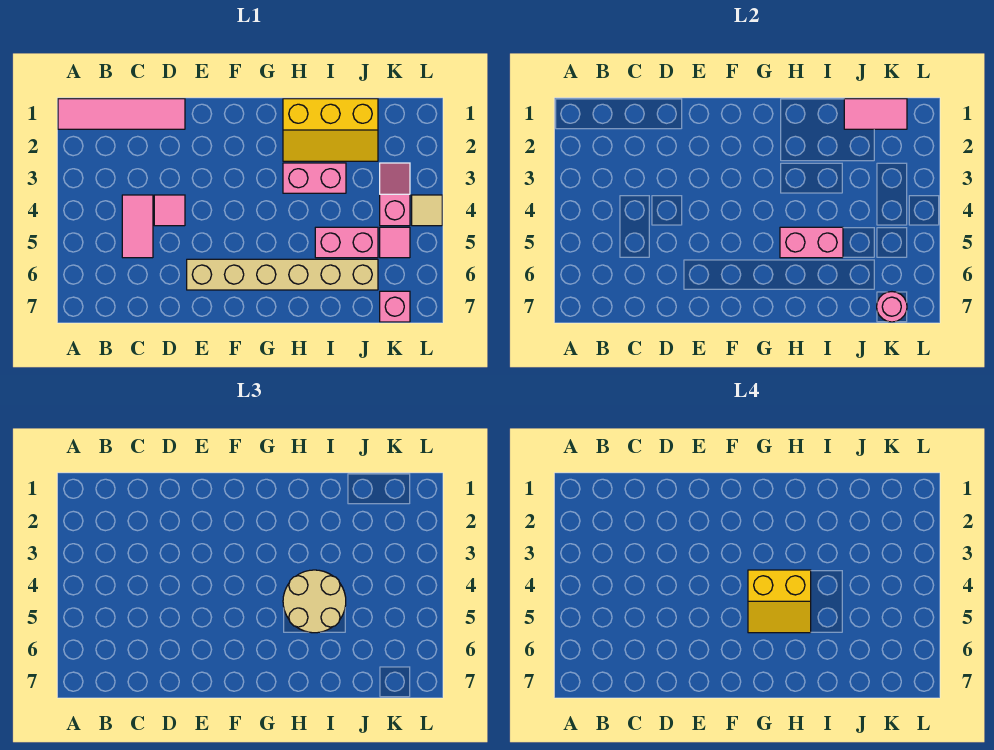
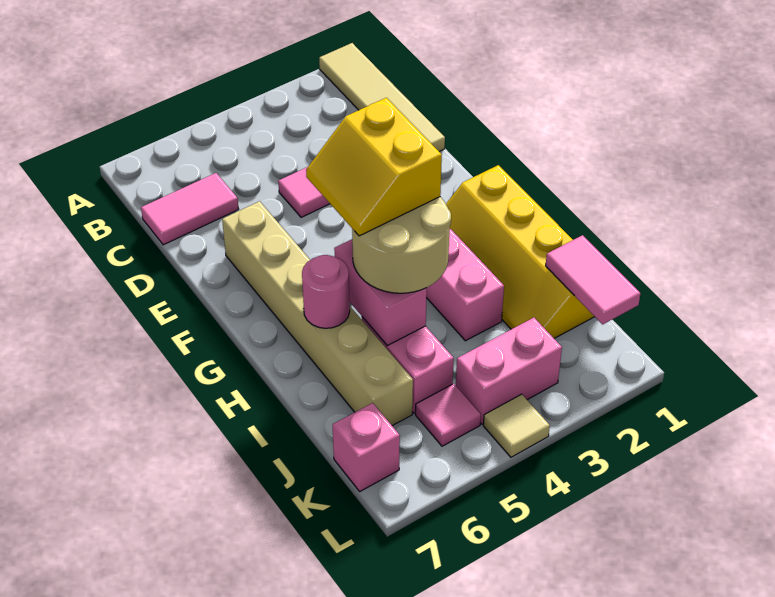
pink 1x4 tile [58,99,185,129] -> tan 1x4 tile [319,43,445,152]
pink 1x2 tile [122,195,153,258] -> pink 1x2 tile moved to [141,173,239,245]
yellow 2x3 slope [283,99,378,161] -> yellow 2x4 slope [446,165,595,338]
pink 1x2 slope [380,163,410,226] -> pink 1x2 brick [456,318,562,424]
pink 1x1 round brick [877,292,907,322] -> pink 1x1 round brick moved to [302,255,350,328]

